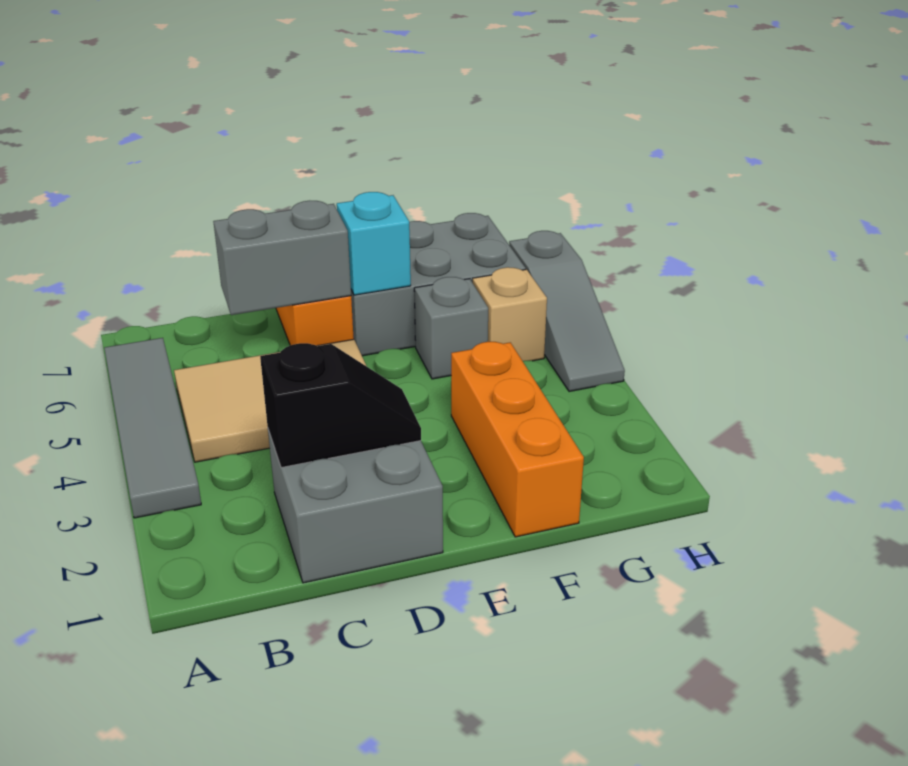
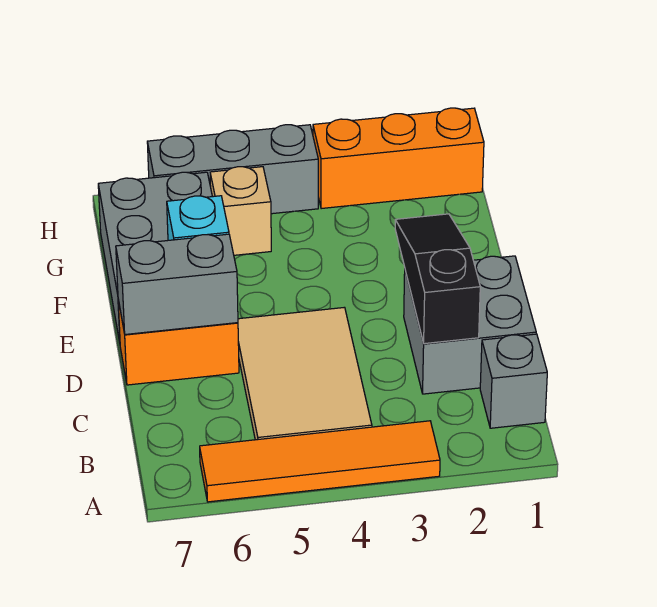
grey 1x4 tile [104,338,201,518] -> orange 1x4 tile [200,421,440,502]
black 1x2 slope [260,343,421,468] -> black 1x3 slope [395,214,480,344]
grey 1x2 brick [213,201,351,315] -> grey 1x2 brick turned to [116,234,238,334]
orange 1x3 brick [451,342,584,537] -> orange 1x3 brick moved to [313,108,484,209]
grey 1x1 brick [414,277,488,379] -> grey 1x1 brick moved to [480,334,547,428]
grey 1x3 slope [509,231,625,392] -> grey 1x3 brick [147,125,318,214]

